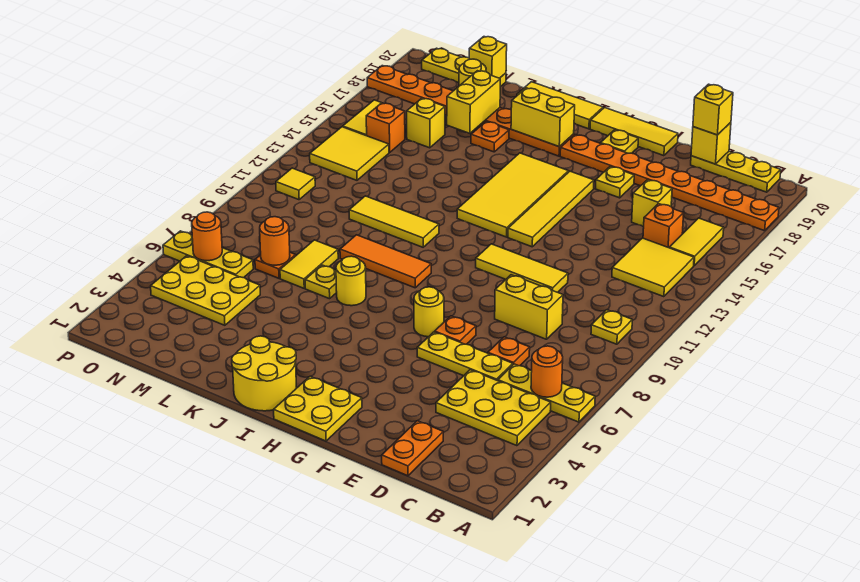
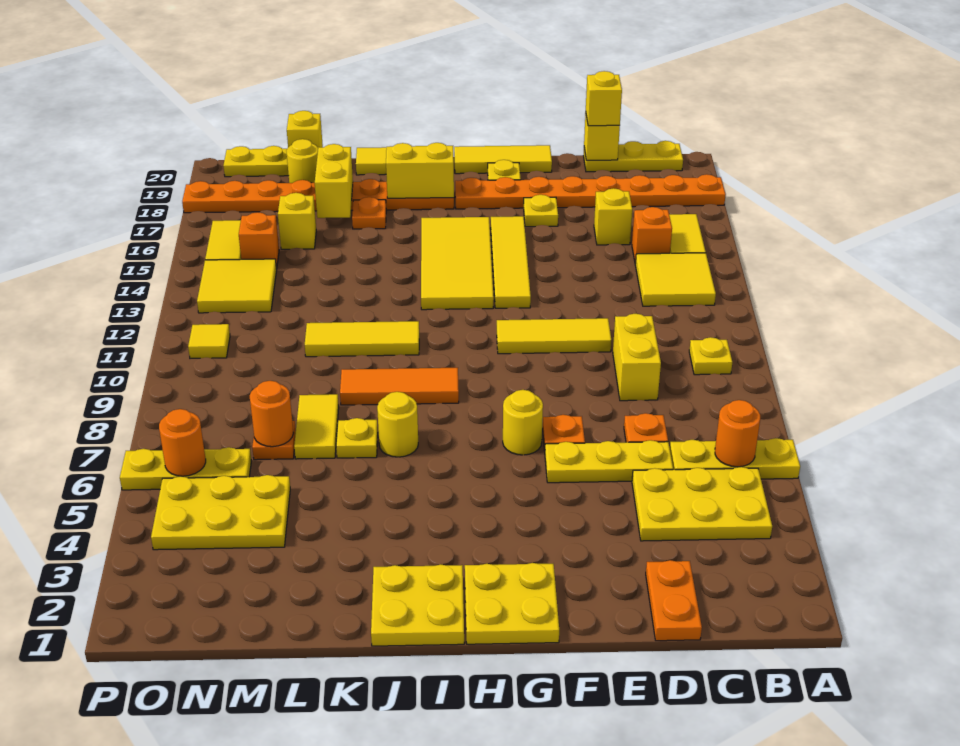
yellow 1x2 brick [495,275,563,339] -> yellow 1x2 brick turned to [613,313,661,401]
yellow 2x2 round brick [232,336,297,411] -> yellow 2x2 plate [371,564,464,646]

